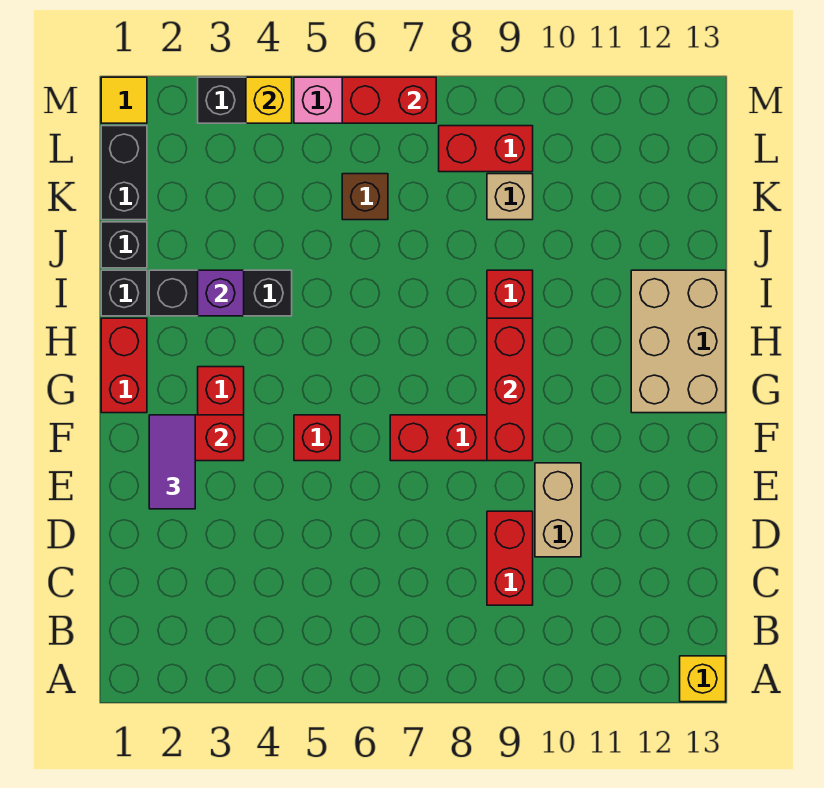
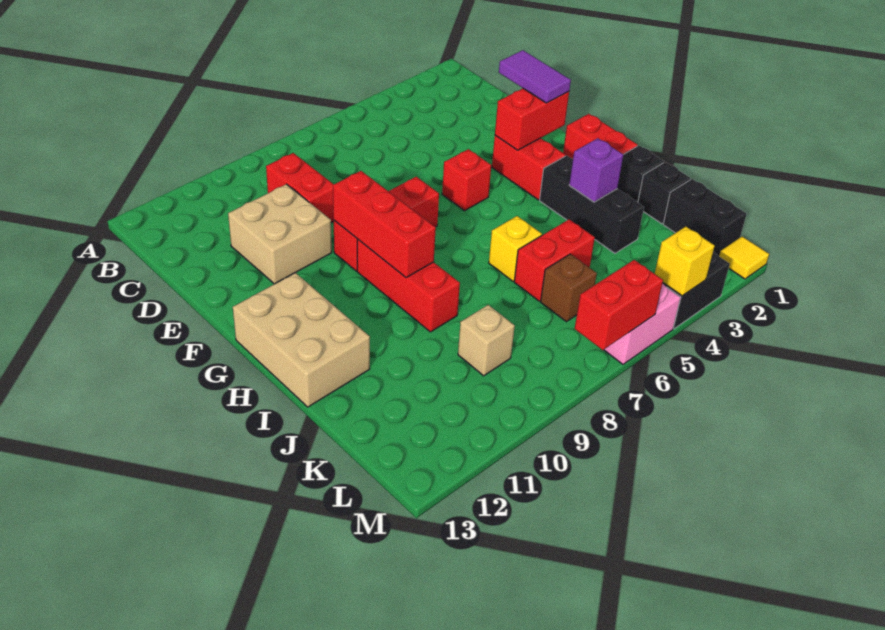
yellow 1x1 brick [680,656,726,702] -> yellow 1x1 brick moved to [489,216,542,281]
tan 1x2 brick [535,463,581,557] -> tan 2x2 brick [228,184,332,284]
black 1x3 brick [149,270,292,316] -> black 1x3 brick turned to [540,156,644,253]
red 1x2 brick [439,126,533,172] -> red 1x2 brick moved to [514,219,595,301]

